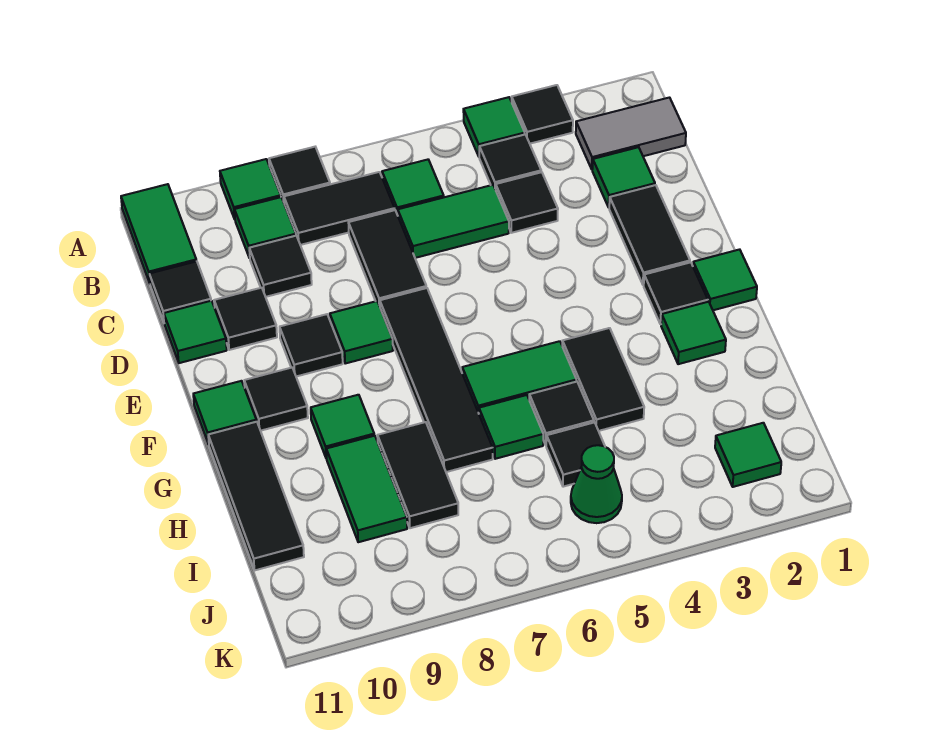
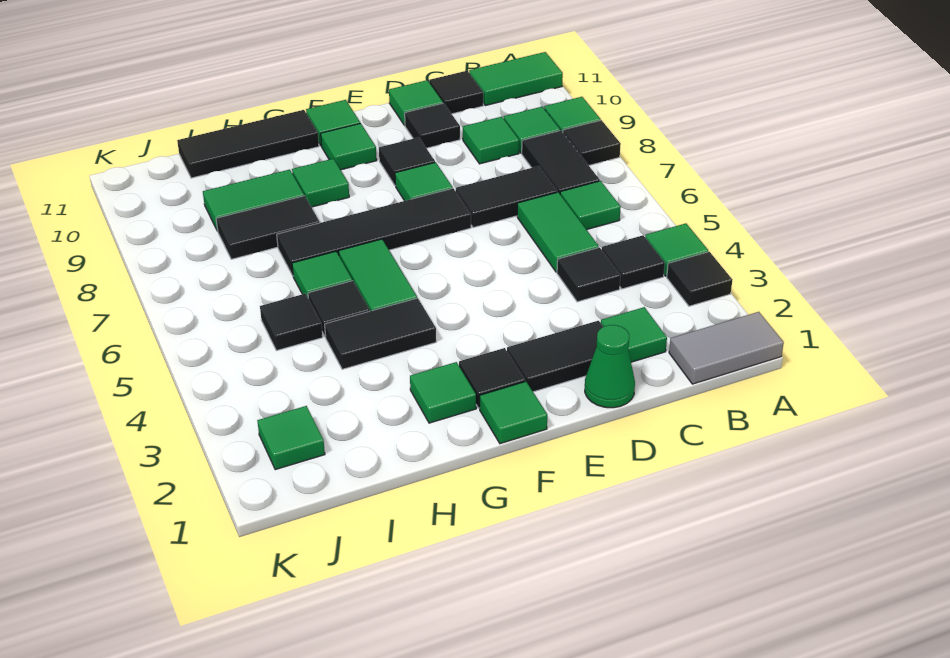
grey 1x2 tile [576,98,686,169] -> grey 1x2 tile turned to [669,312,784,384]
black 1x1 tile [249,236,312,297] -> green 1x1 tile [463,117,519,164]
black 1x1 tile [244,368,308,431] -> green 1x1 tile [321,123,377,170]
green 1x1 cone [571,445,622,523] -> green 1x1 cone moved to [585,325,635,408]

